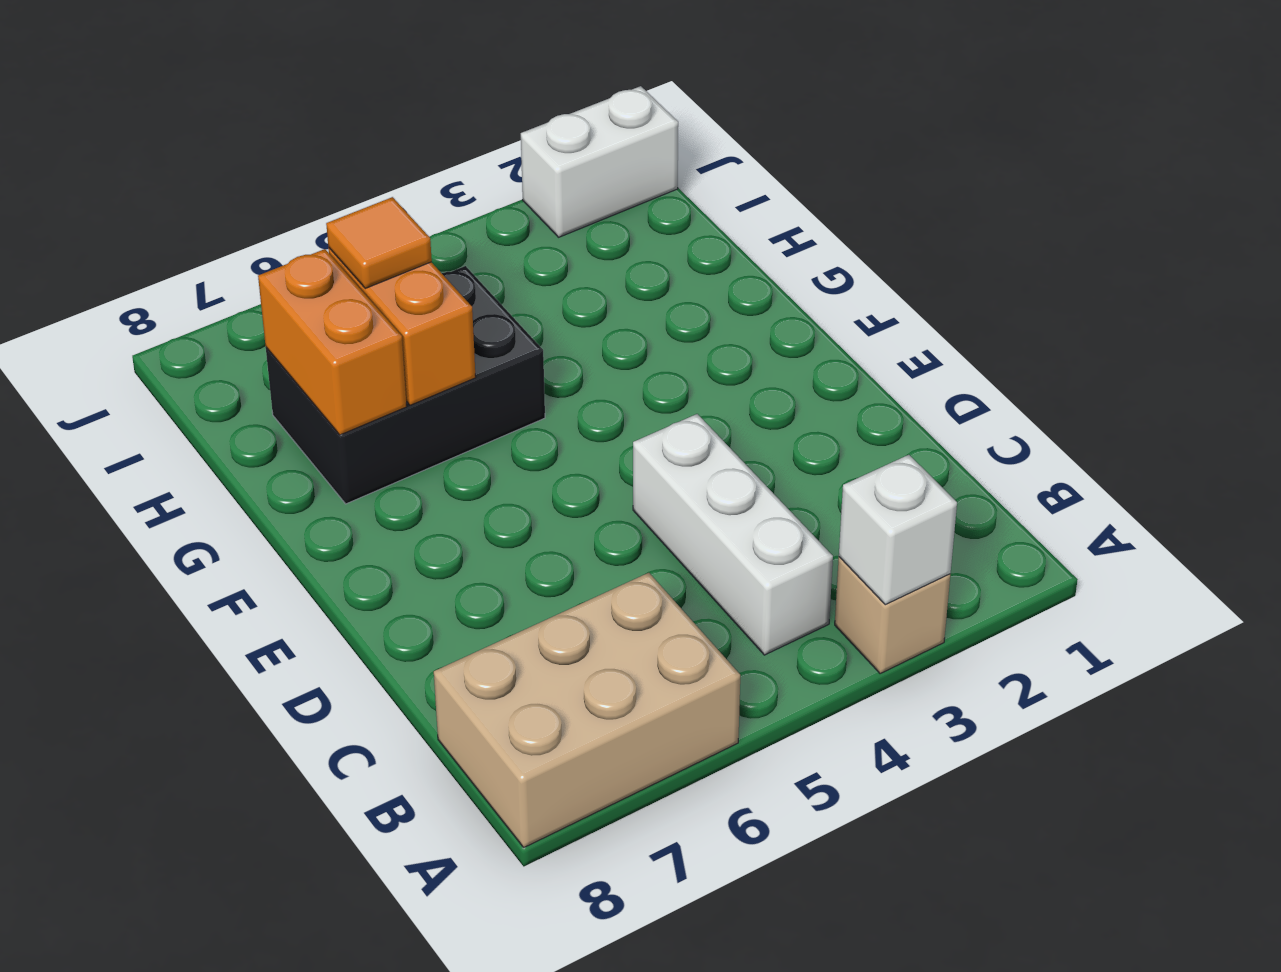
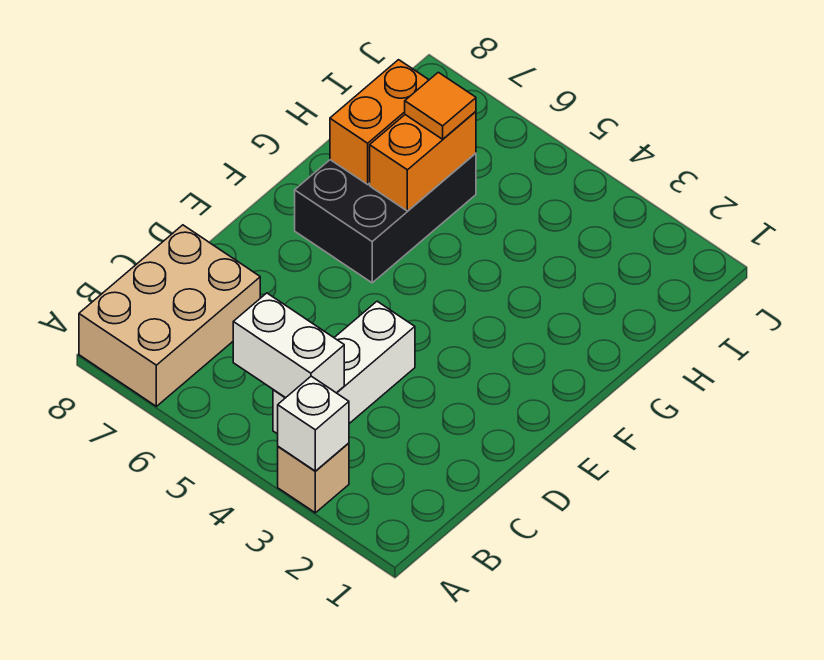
tan 2x3 brick [434,573,740,847] -> tan 2x3 brick turned to [79,225,260,406]
black 2x3 brick [266,266,545,504] -> black 2x3 brick turned to [295,153,476,283]
white 1x2 brick [521,86,678,237] -> white 1x2 brick moved to [233,293,344,398]

